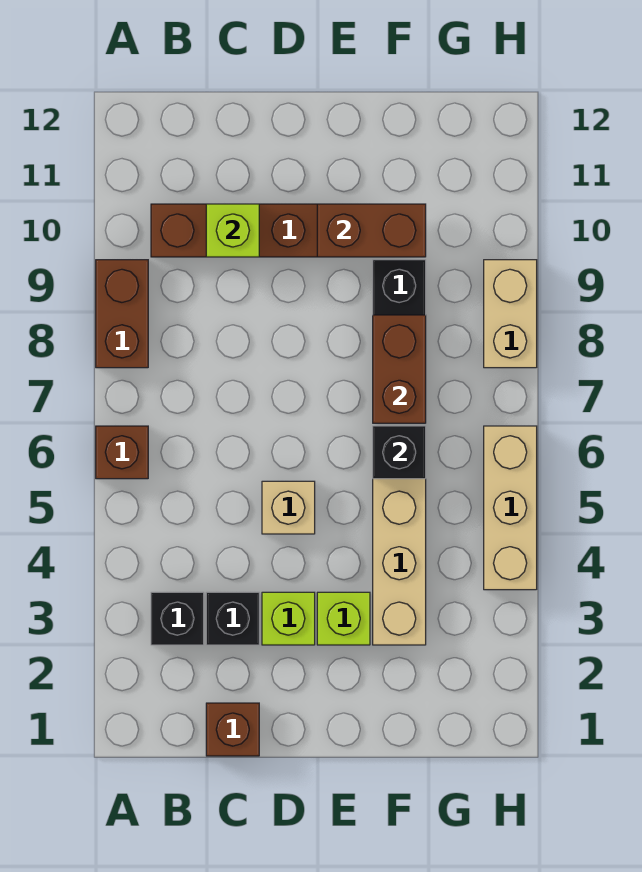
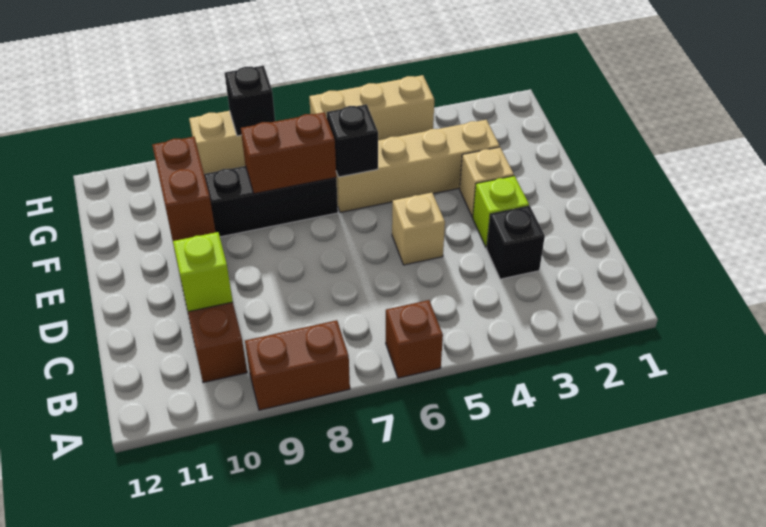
black 1x1 brick [151,592,204,645] -> black 1x1 brick moved to [225,66,275,136]
brown 1x1 brick [206,703,259,756] -> none
lime 1x1 brick [317,592,370,645] -> tan 1x1 brick [460,147,514,217]

